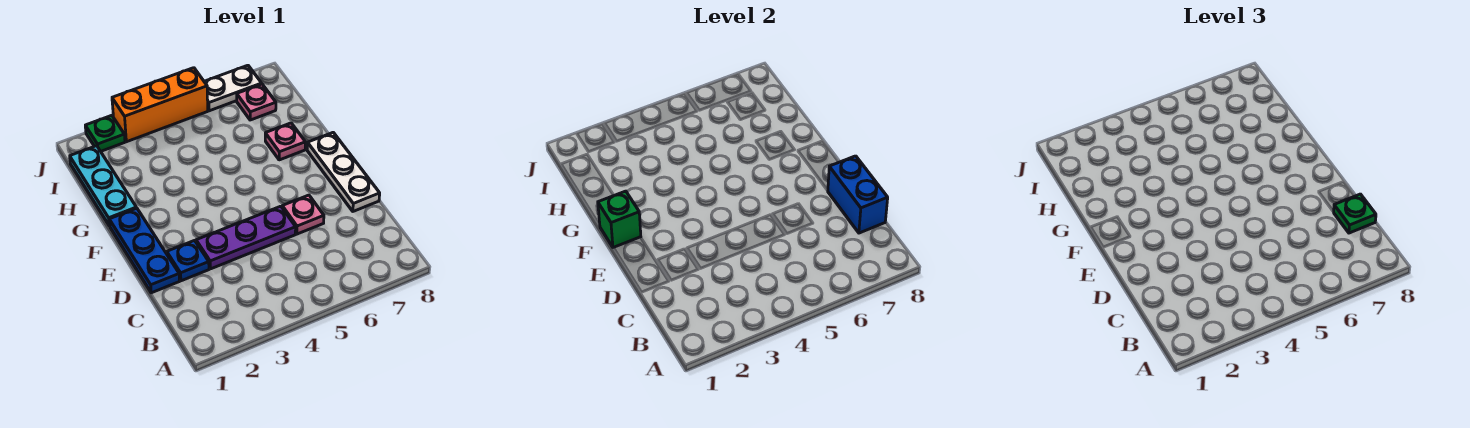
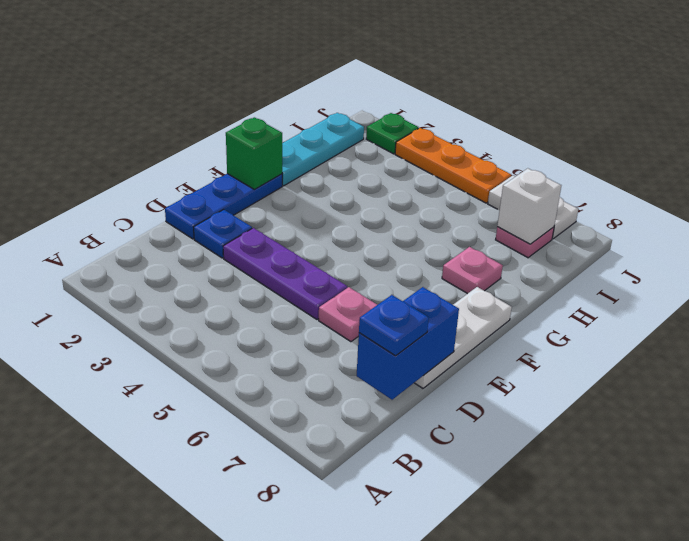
green 1x1 plate [1334,194,1376,233] -> blue 1x1 plate [359,295,429,356]
none -> white 1x1 brick [497,168,561,244]
orange 1x3 brick [112,68,208,142] -> orange 1x3 plate [395,128,511,203]

